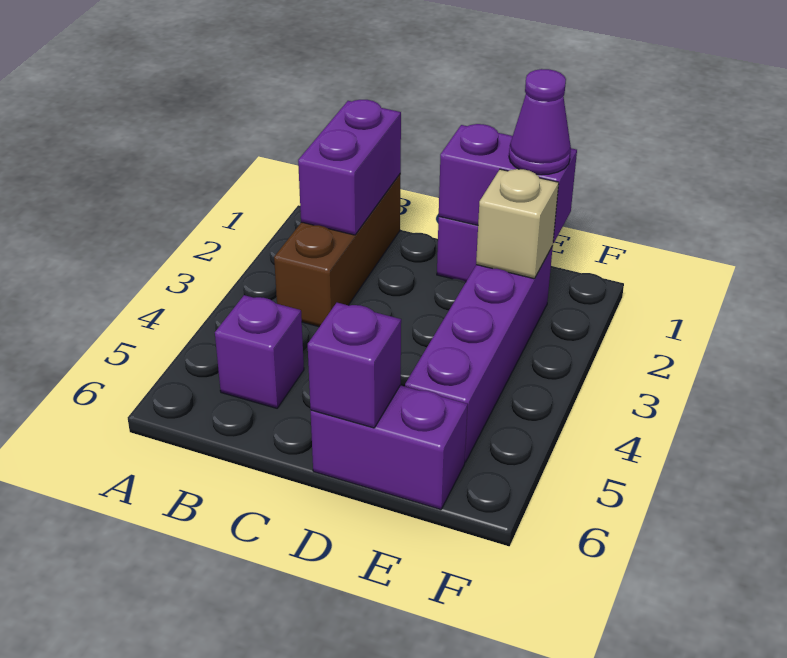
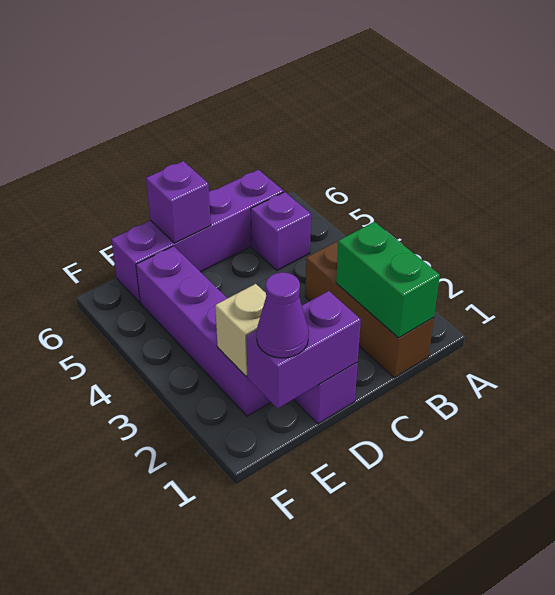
purple 1x2 brick [298,100,401,235] -> green 1x2 brick [336,222,440,338]
purple 1x2 brick [311,385,468,510] -> purple 1x4 brick [111,170,284,302]

